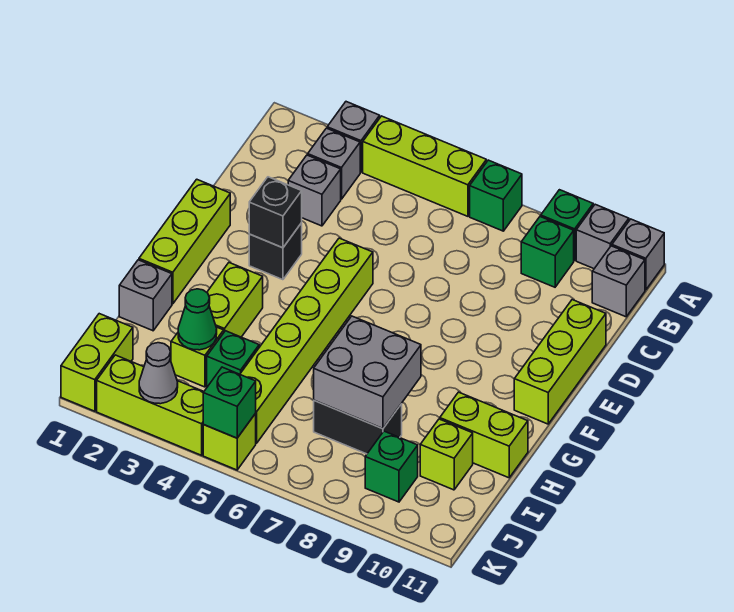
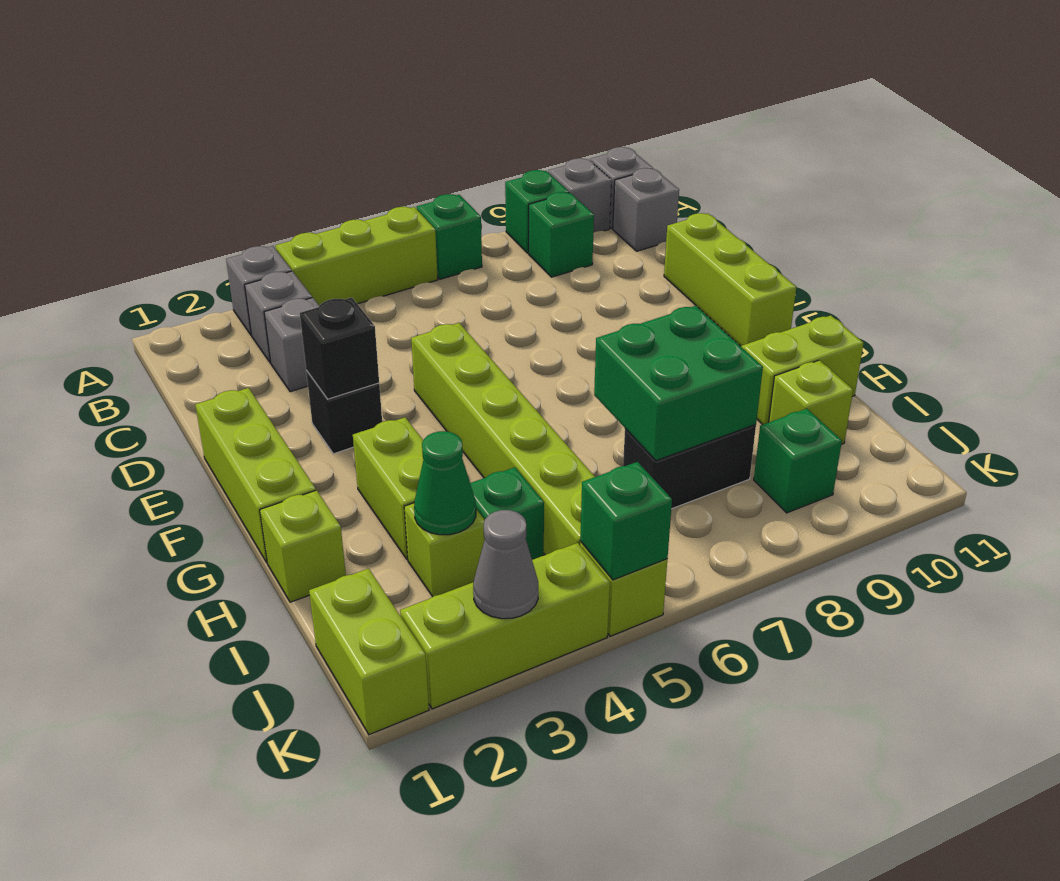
grey 1x1 brick [119,260,172,331] -> lime 1x1 brick [260,490,346,602]
grey 2x2 brick [314,316,421,429] -> green 2x2 brick [594,306,763,461]

